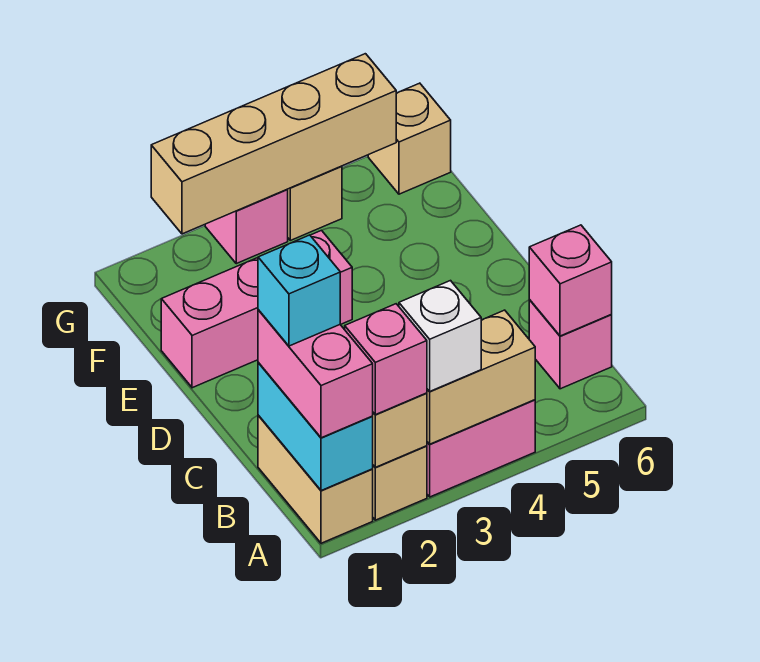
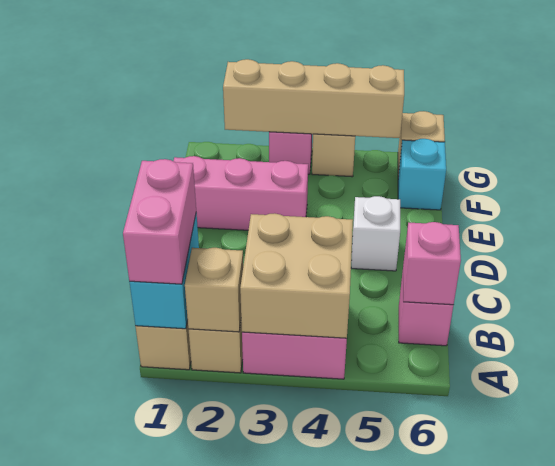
pink 1x1 brick [345,304,427,415] -> none
tan 1x2 brick [427,310,535,444] -> tan 2x2 brick [240,213,353,338]
white 1x1 brick [399,281,481,392] -> white 1x1 brick moved to [351,196,400,271]
cyan 1x1 brick [258,235,340,346] -> cyan 1x1 brick moved to [398,139,446,210]

